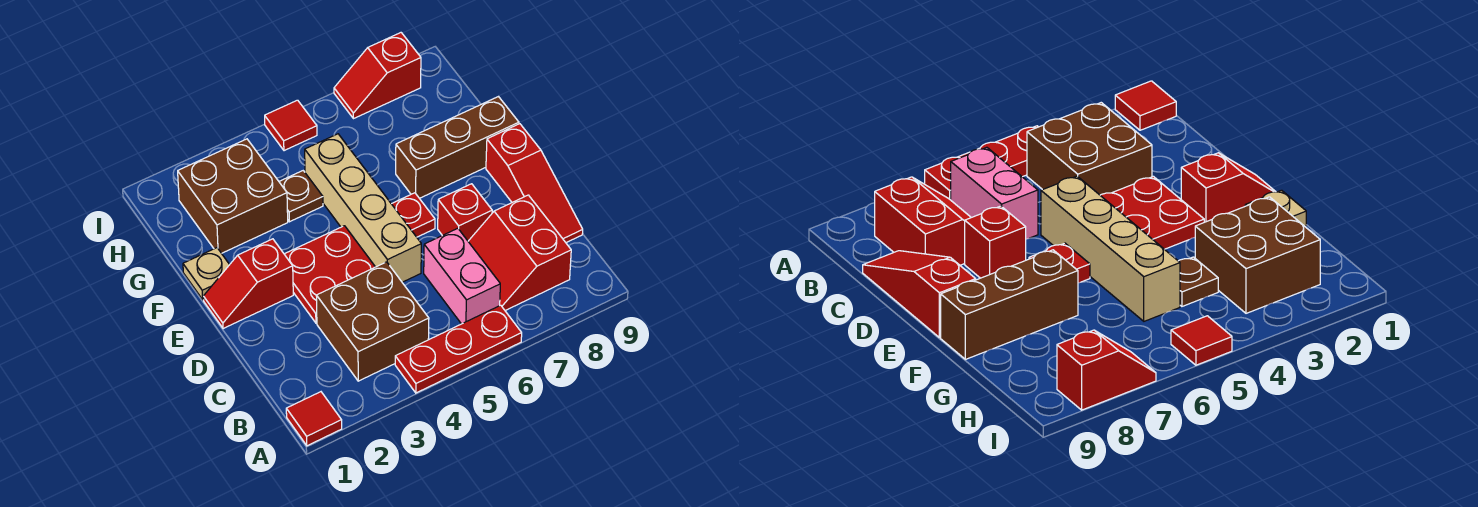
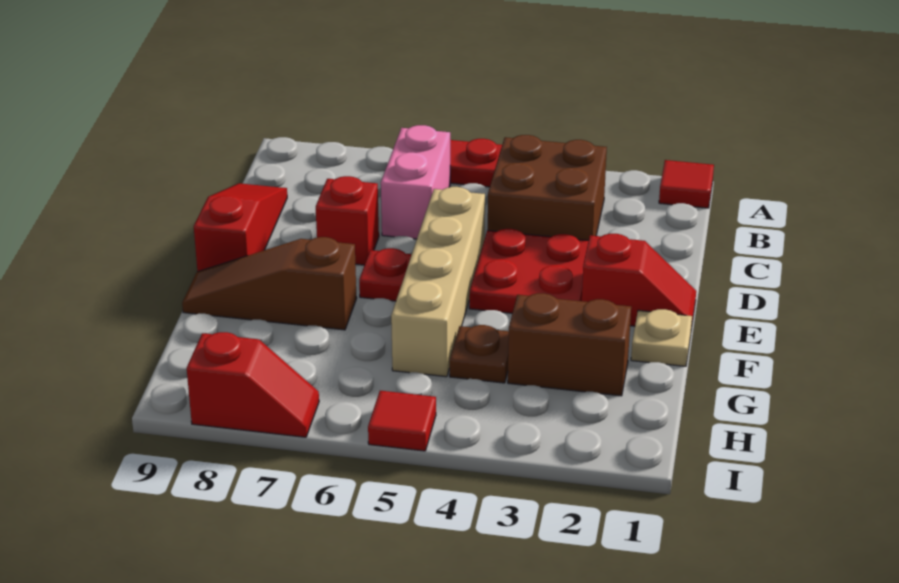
red 2x2 slope [468,195,571,310] -> none
brown 1x3 brick [396,97,519,198] -> brown 1x3 slope [182,237,357,330]
brown 2x2 brick [178,139,288,253] -> brown 1x2 brick [508,293,631,396]

